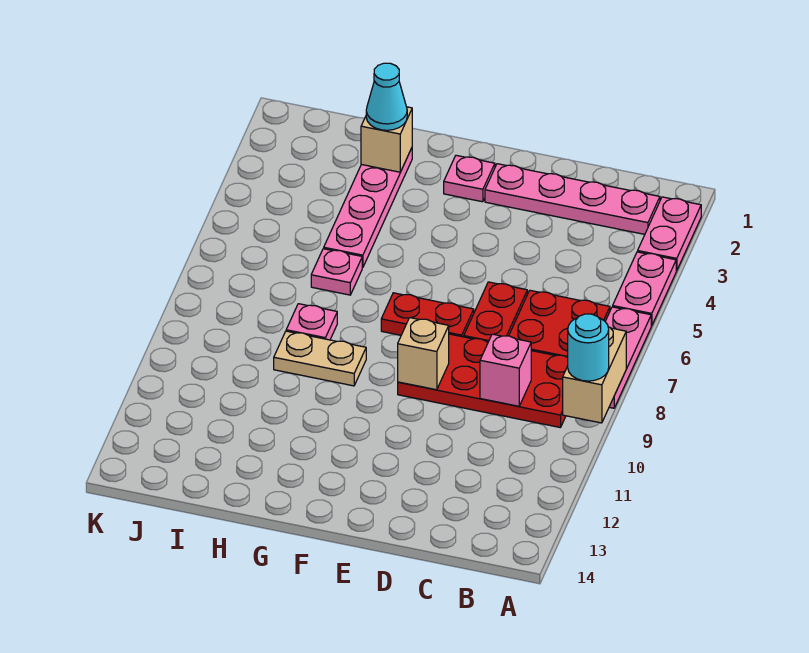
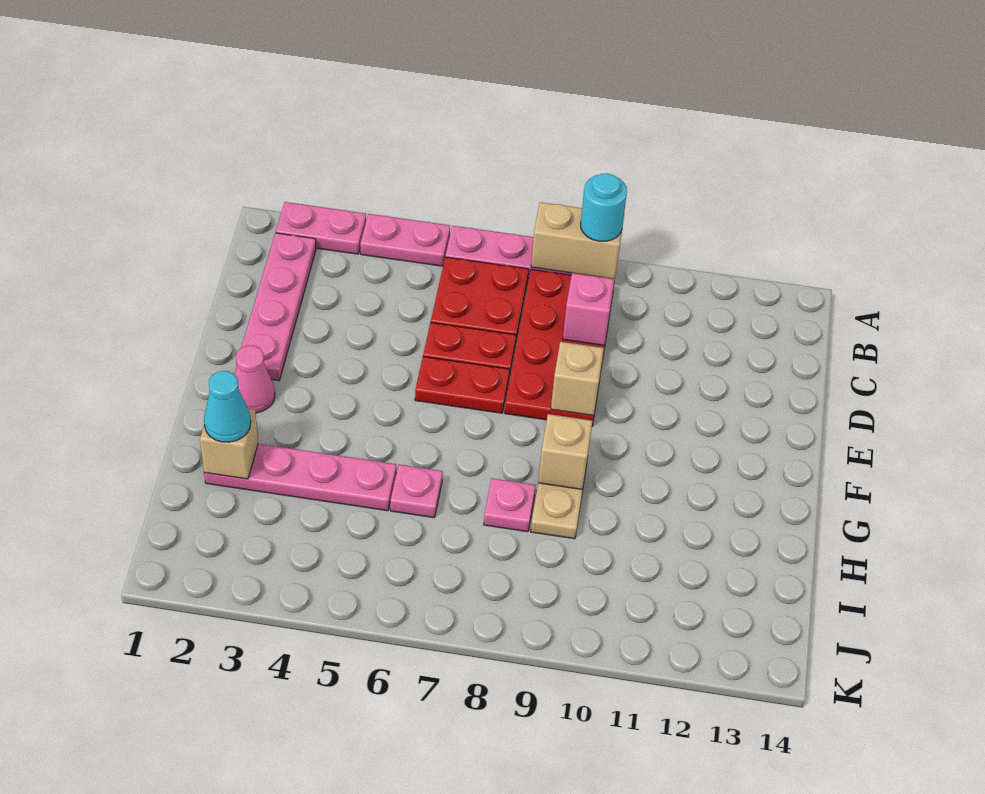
red 1x2 plate [381,293,474,337] -> red 1x2 plate turned to [415,357,510,413]
pink 1x1 plate [444,155,495,202] -> pink 1x1 cone [235,346,275,413]
none -> tan 1x1 brick [538,414,592,490]

